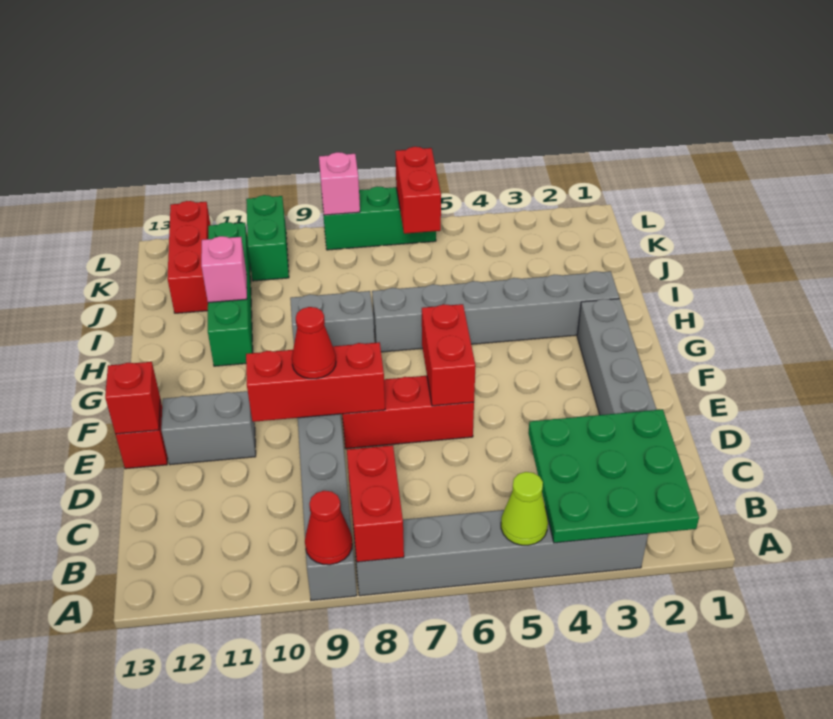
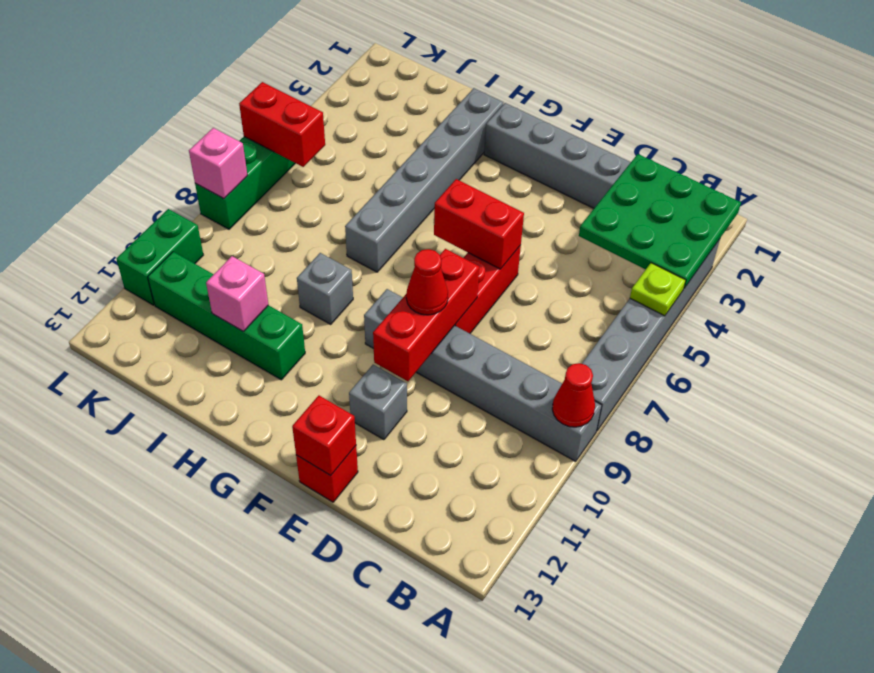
lime 1x1 cone [501,472,548,545] -> lime 1x1 plate [630,263,686,316]
red 1x2 brick [347,445,404,562] -> none
grey 1x2 brick [161,391,256,465] -> grey 1x1 brick [349,364,407,440]
grey 1x2 brick [290,291,375,346] -> grey 1x1 brick [297,253,353,324]
red 1x3 brick [167,201,210,313] -> none
green 1x2 brick [246,195,289,281] -> green 1x2 brick turned to [116,209,203,305]

